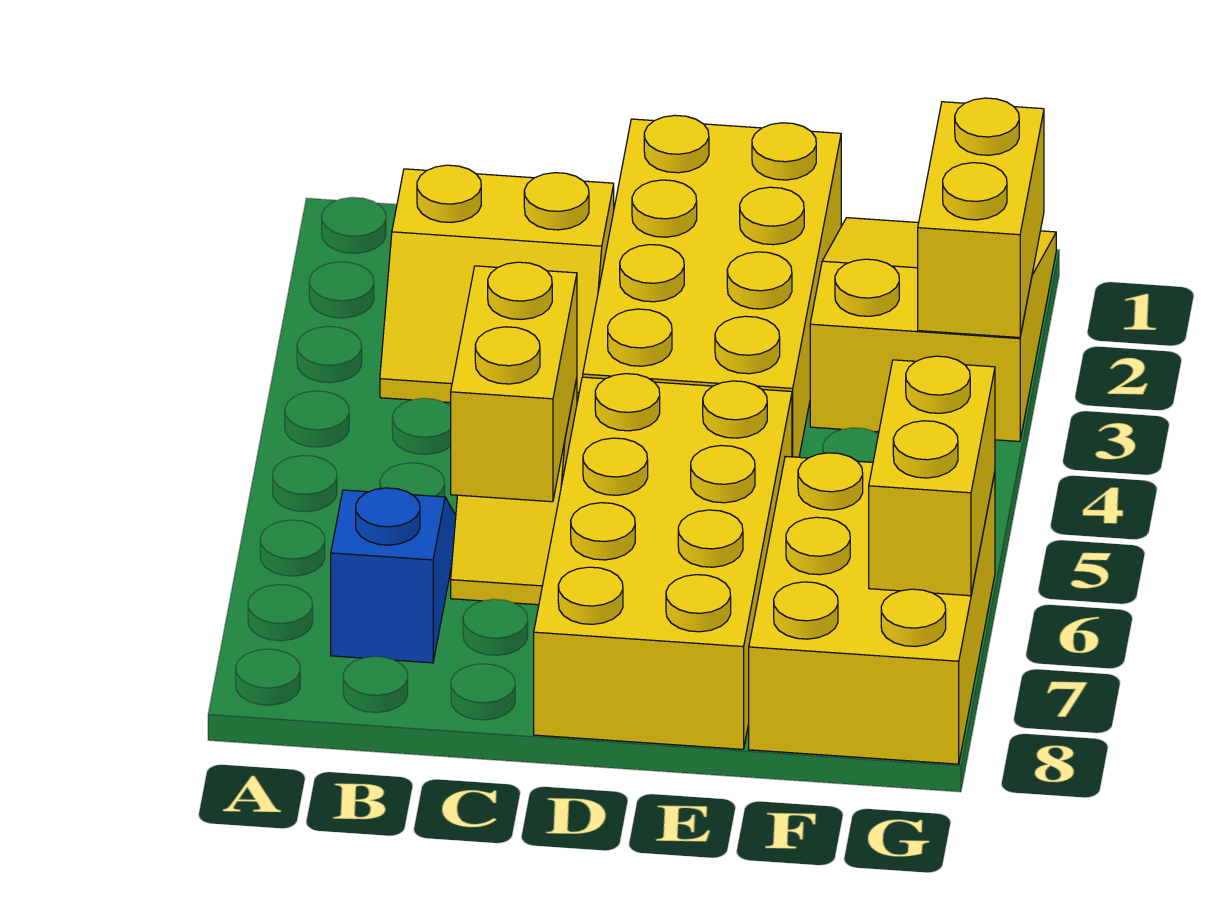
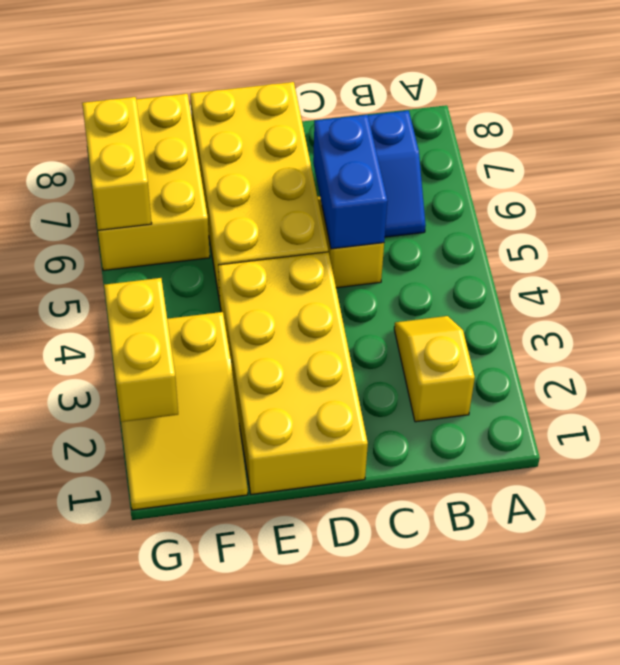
yellow 2x2 slope [380,165,614,403] -> yellow 1x2 slope [394,316,475,422]
yellow 1x2 brick [451,262,577,502] -> blue 1x2 brick [313,115,388,249]

